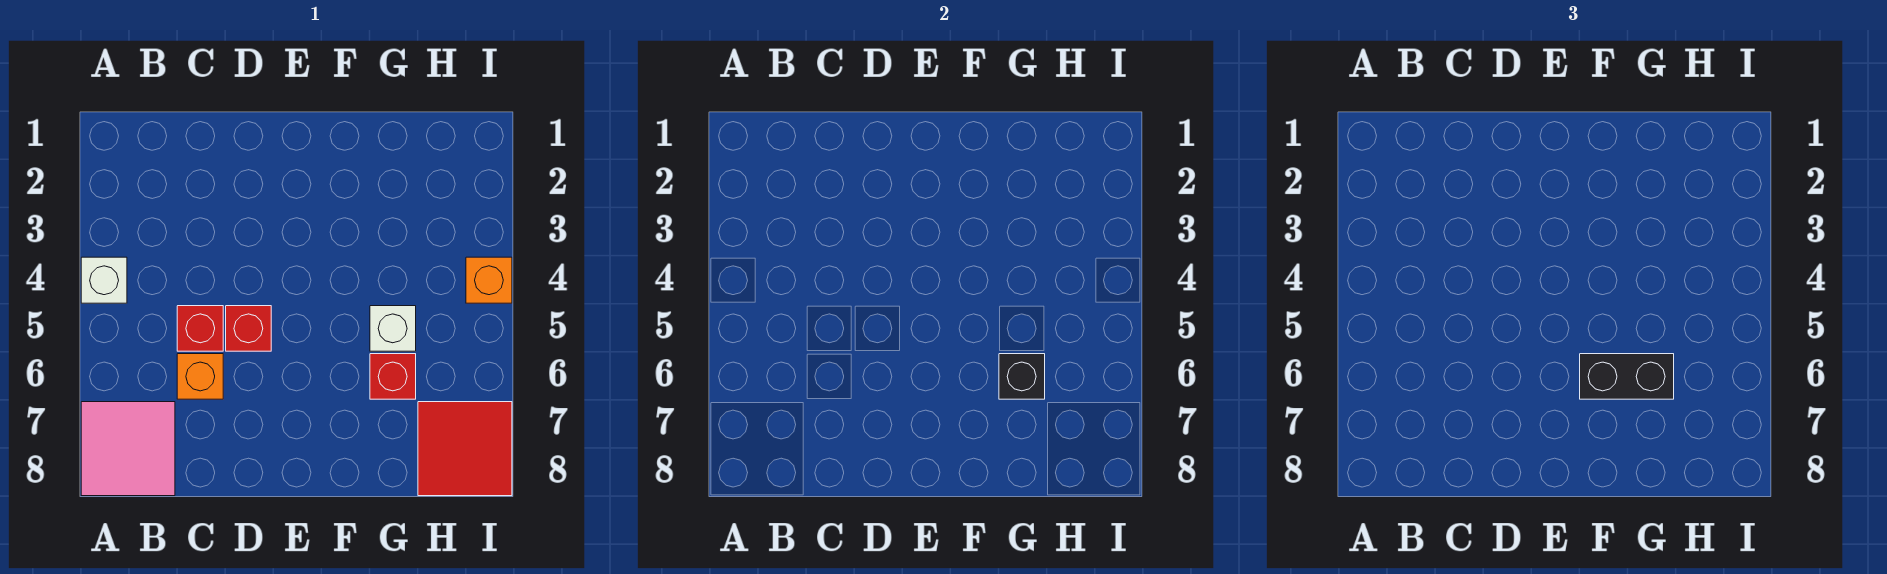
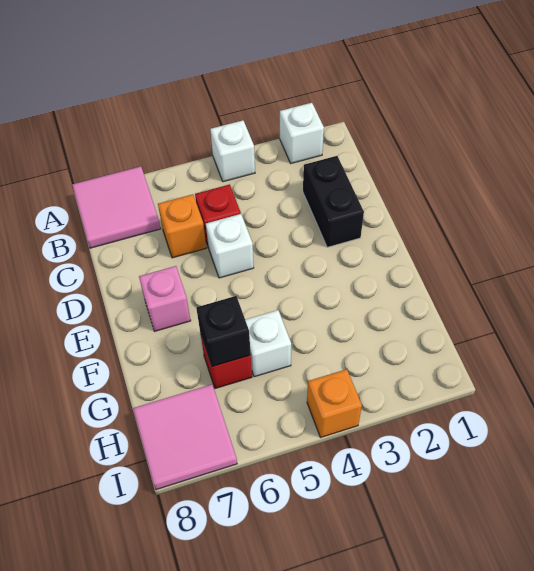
none -> white 1x1 brick [280,103,324,163]
red 1x1 brick [226,306,271,351] -> white 1x1 brick [206,214,254,278]
none -> pink 1x1 brick [139,266,191,331]
black 1x2 brick [1580,354,1674,399] -> black 1x2 brick moved to [303,156,364,247]
red 2x2 tile [418,402,512,496] -> pink 2x2 tile [133,384,237,490]

